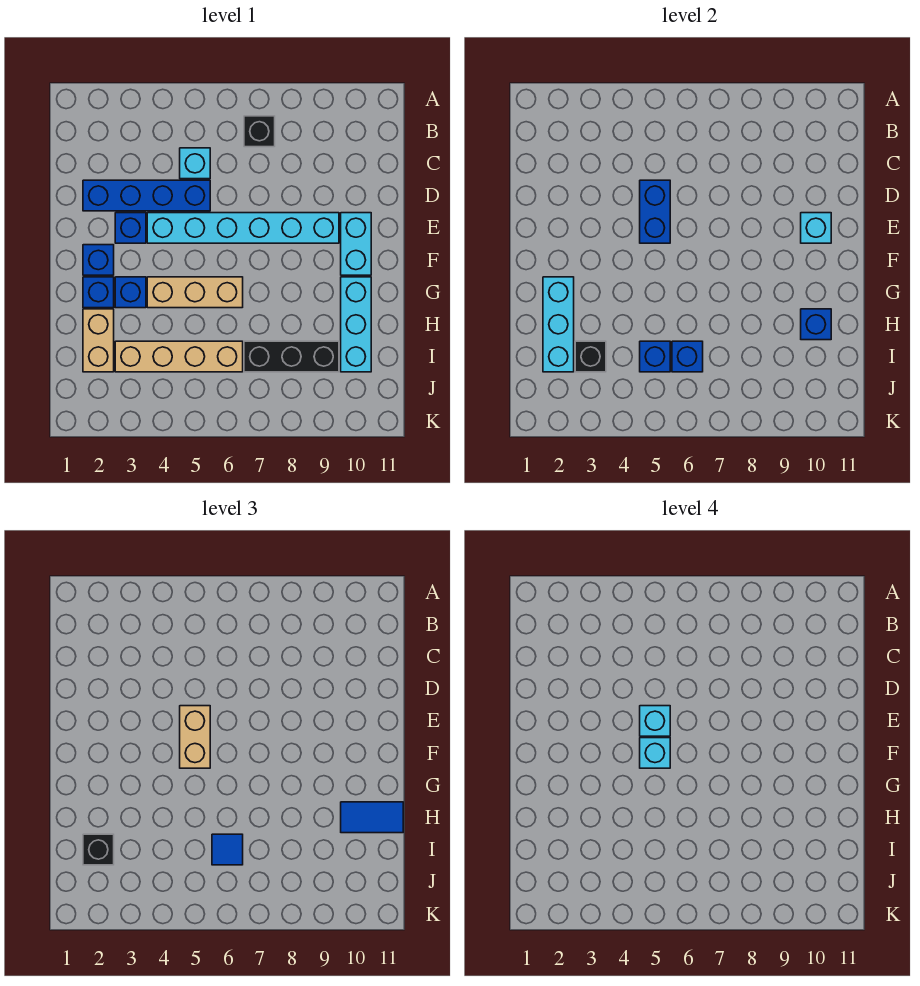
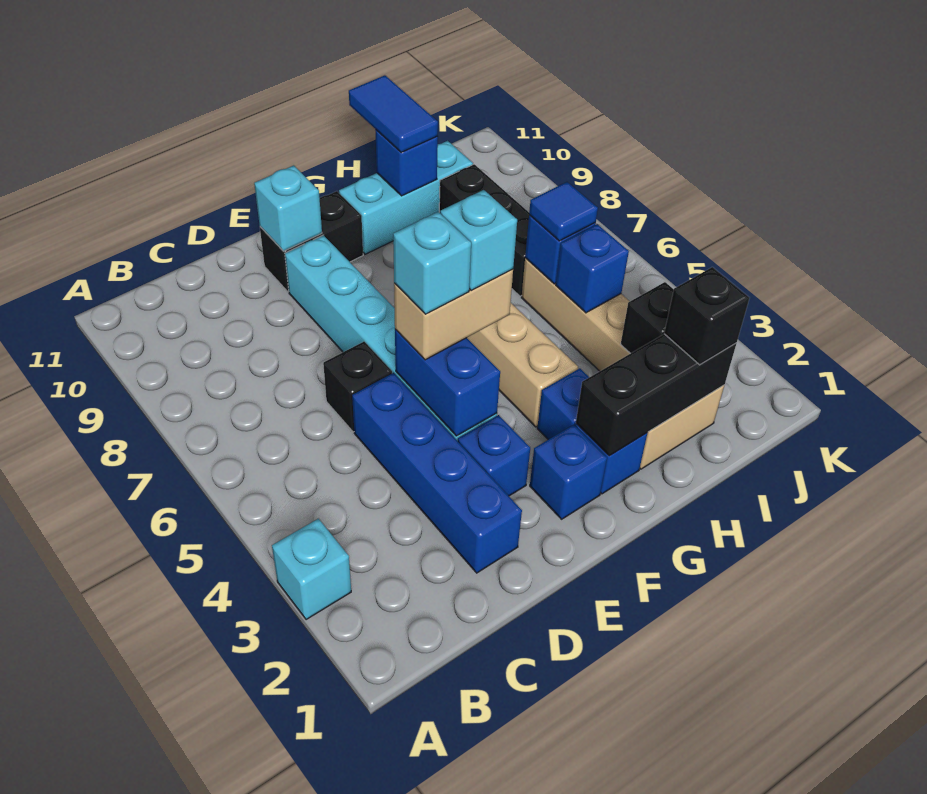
black 1x1 brick [244,116,275,147] -> black 1x1 brick moved to [323,342,392,432]
cyan 1x1 brick [180,148,210,179] -> cyan 1x1 brick moved to [272,519,351,620]
blue 1x2 brick [640,180,670,243] -> blue 1x2 brick turned to [395,329,500,436]
cyan 1x2 brick [341,213,371,275] -> black 1x2 brick [260,191,363,292]
cyan 1x3 brick [543,277,574,372] -> black 1x3 brick [576,334,737,456]

